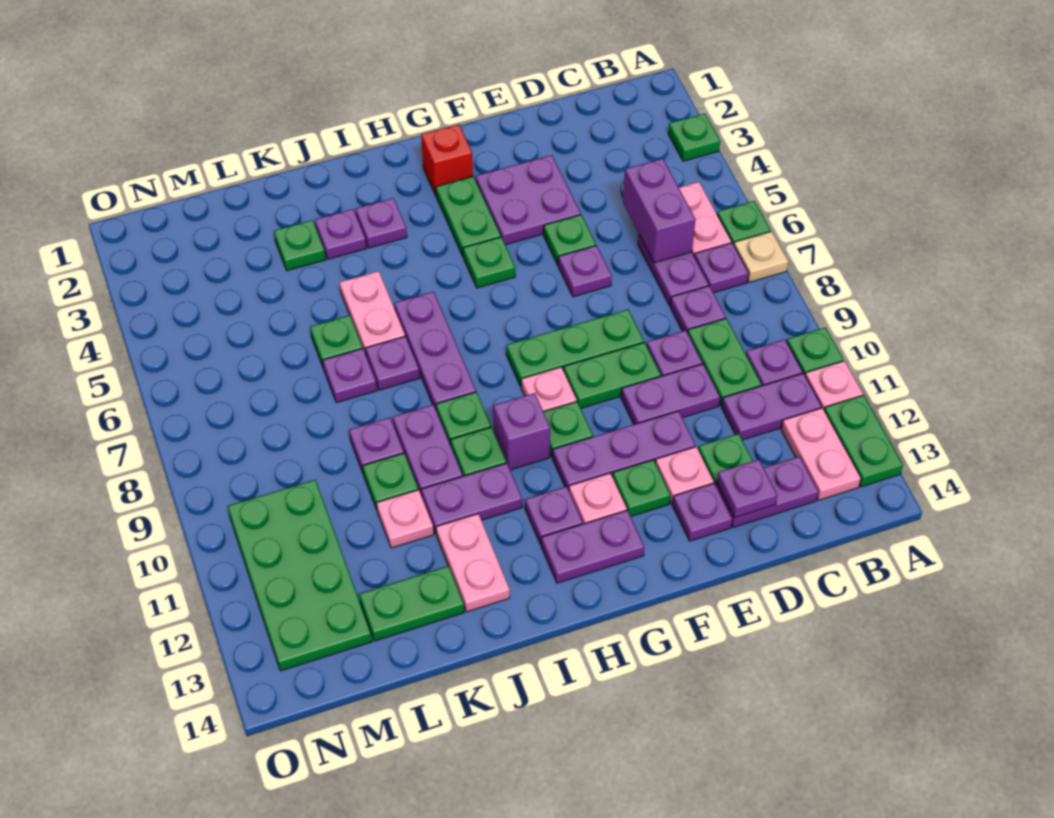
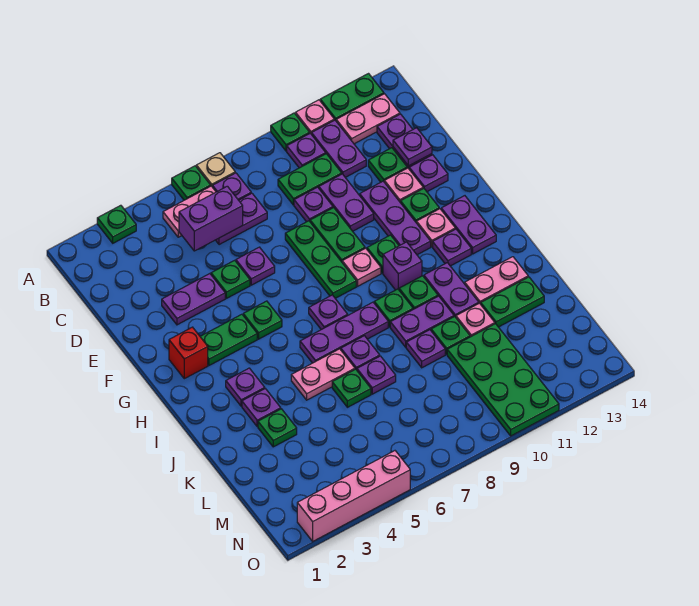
purple 1x1 plate [670,286,726,333] -> purple 1x1 plate moved to [309,295,348,330]
purple 2x2 plate [475,155,581,245] -> purple 1x2 plate [162,274,225,325]
green 1x2 plate [359,566,464,641] -> green 1x2 plate turned to [481,277,544,327]
green 2x4 plate [227,480,372,671] -> green 2x4 plate turned to [447,324,559,436]
none -> pink 1x4 brick [297,451,410,541]

